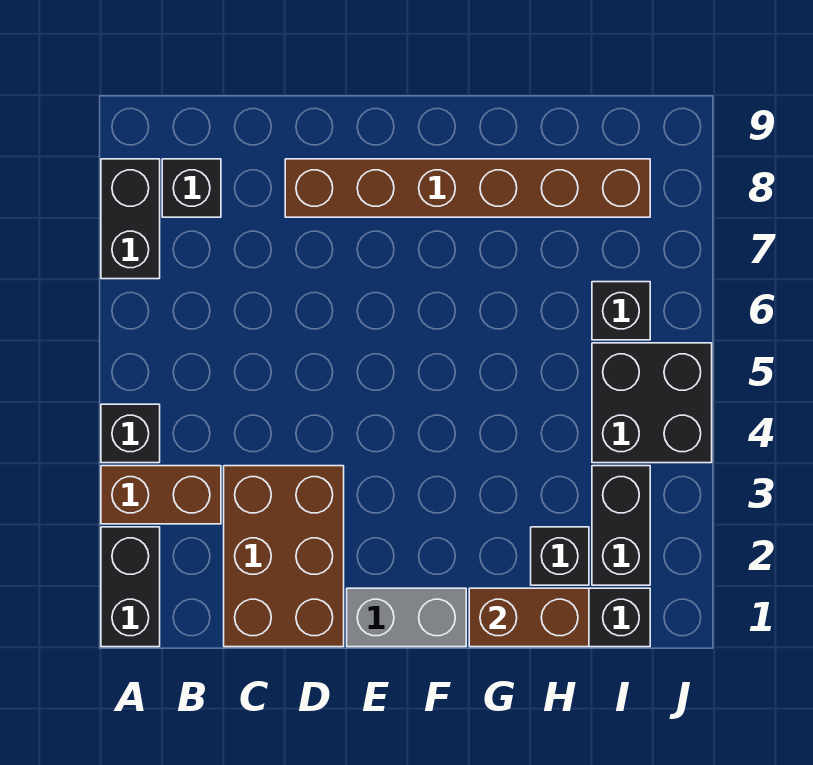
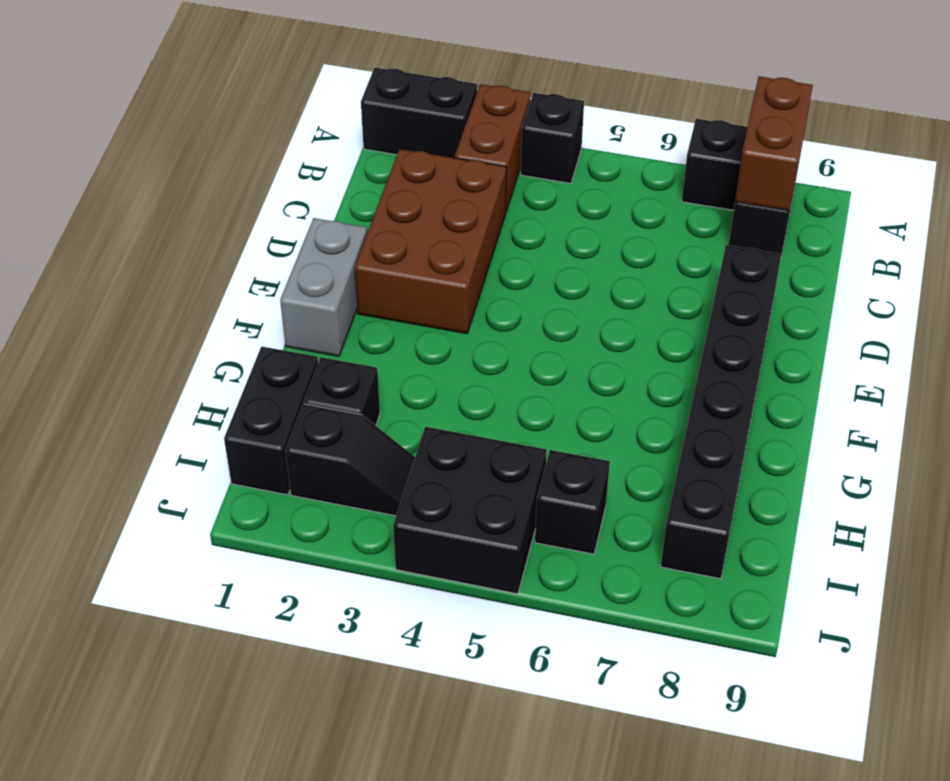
brown 2x3 brick [224,466,344,647] -> brown 2x3 brick turned to [355,149,506,334]
brown 1x6 brick [285,159,650,217] -> black 1x6 brick [661,245,781,579]
brown 1x2 brick [469,588,589,647] -> brown 1x2 brick moved to [735,77,813,211]
black 1x2 brick [592,466,650,585] -> black 1x2 slope [285,404,415,516]

